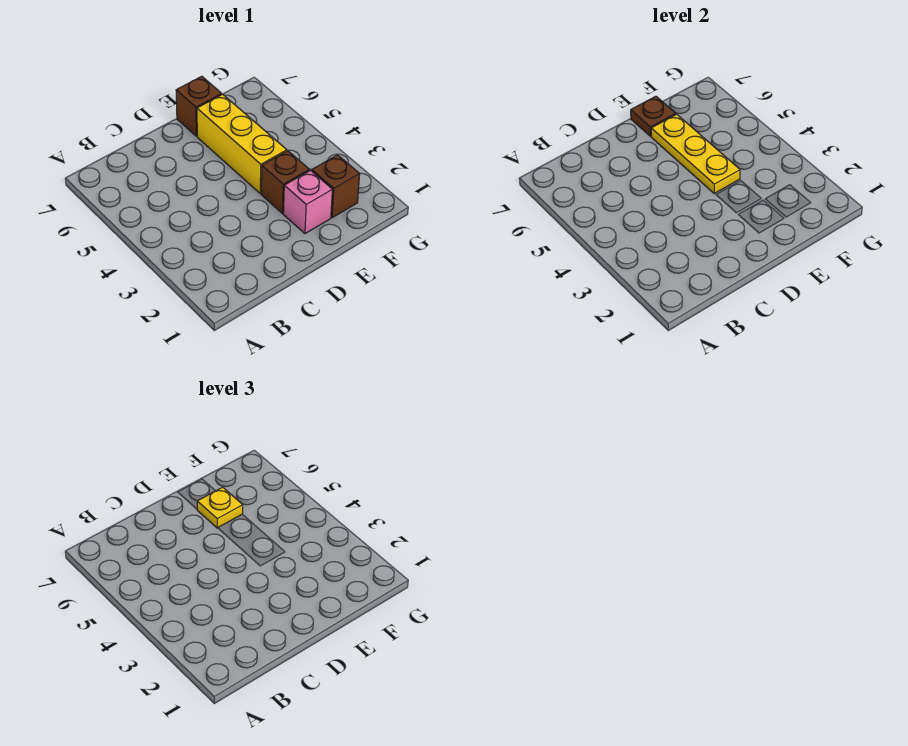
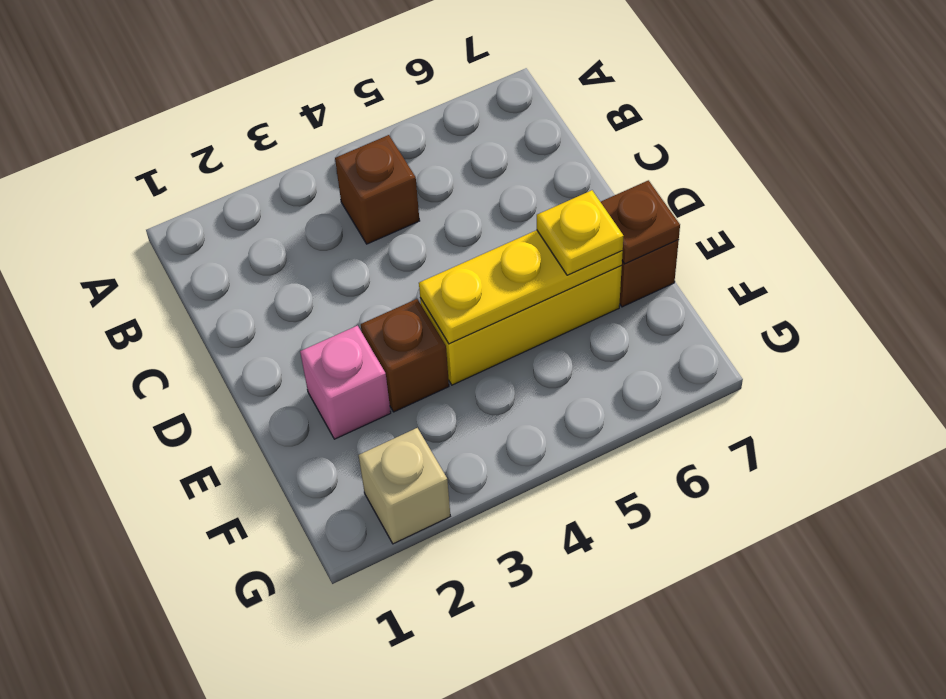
brown 1x1 brick [312,155,360,218] -> brown 1x1 brick moved to [335,135,420,244]
none -> tan 1x1 brick [359,428,450,544]

